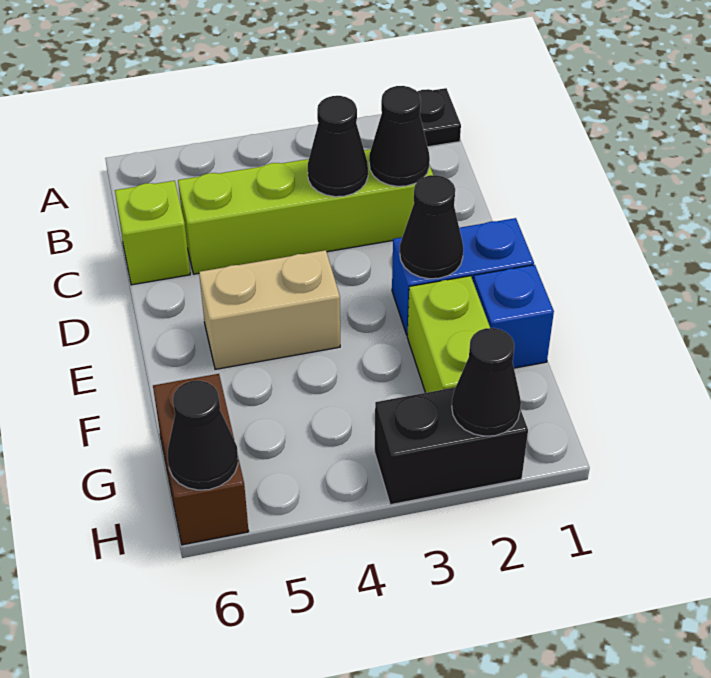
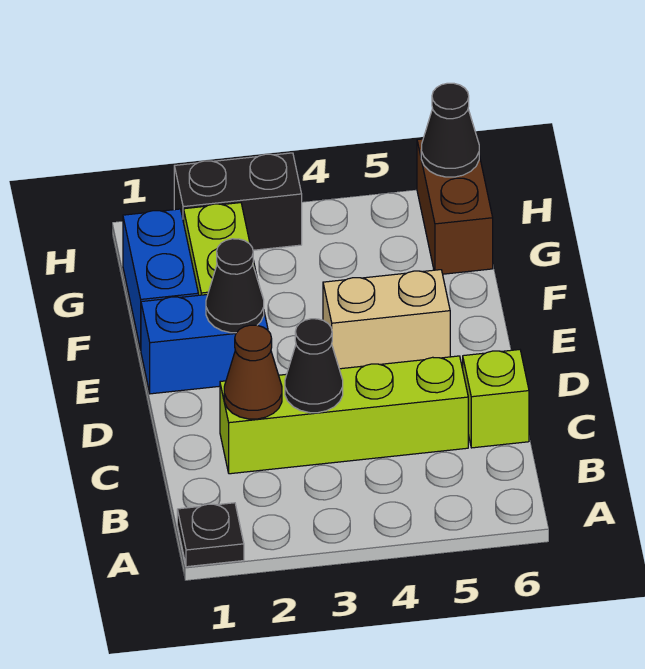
black 1x1 cone [369,86,430,186] -> brown 1x1 cone [224,325,282,419]
blue 1x1 brick [473,265,554,368] -> blue 1x2 brick [123,209,198,350]
black 1x1 cone [452,328,521,436] -> none

